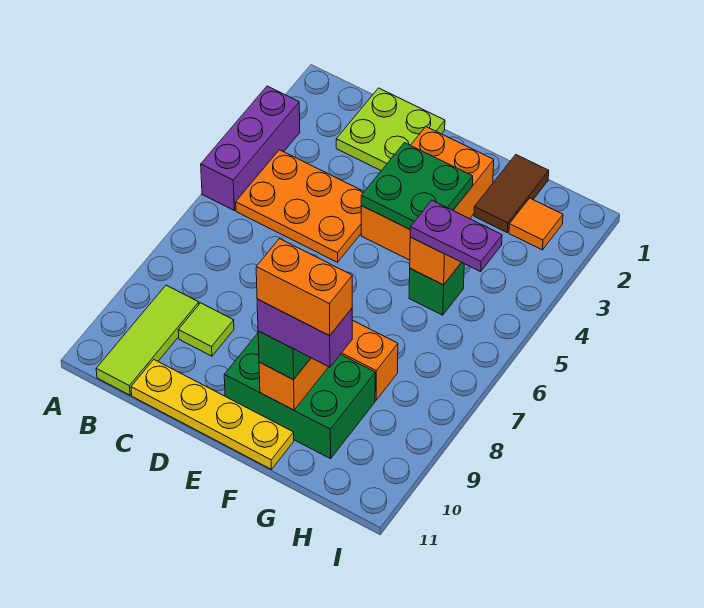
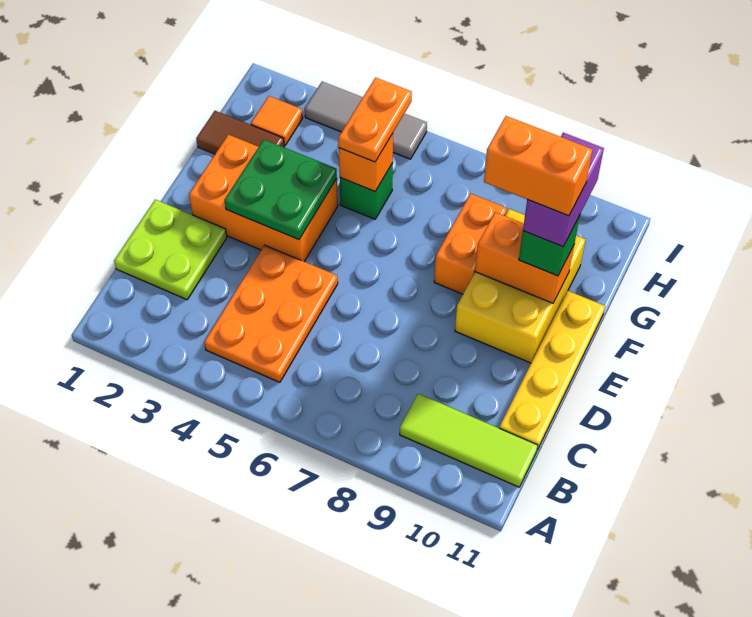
purple 1x3 brick [201,86,300,210] -> none
lime 1x1 tile [178,303,234,356] -> none
green 2x3 brick [224,333,375,459] -> yellow 2x3 brick [455,209,586,363]
orange 1x2 brick [256,239,352,336] -> orange 1x2 brick turned to [484,116,593,216]
purple 1x2 plate [410,200,502,272] -> orange 1x2 plate [338,78,412,162]
none -> grey 1x3 tile [305,82,427,159]

